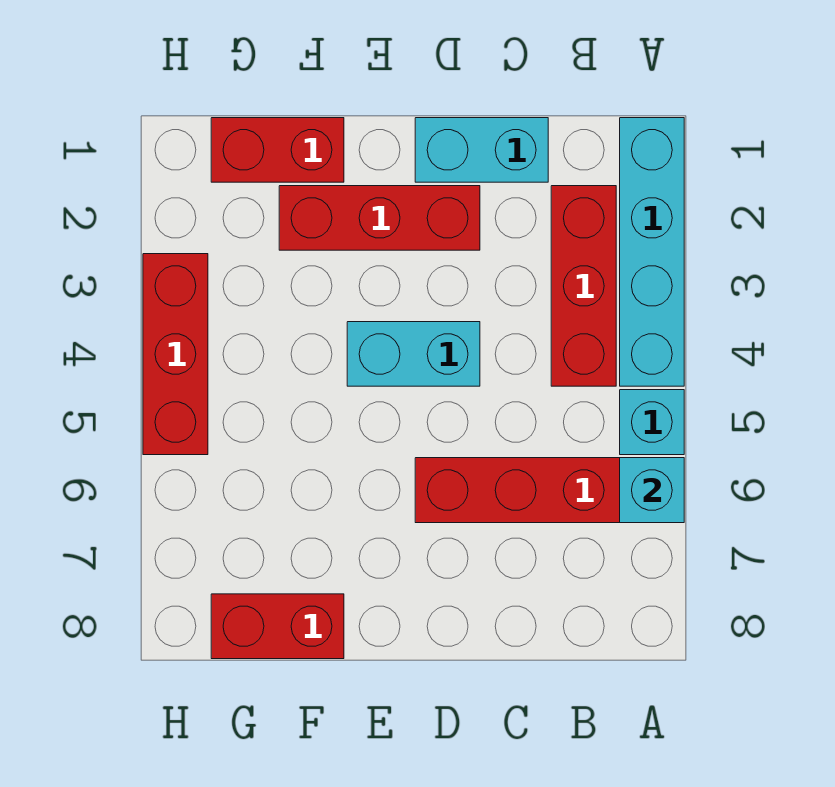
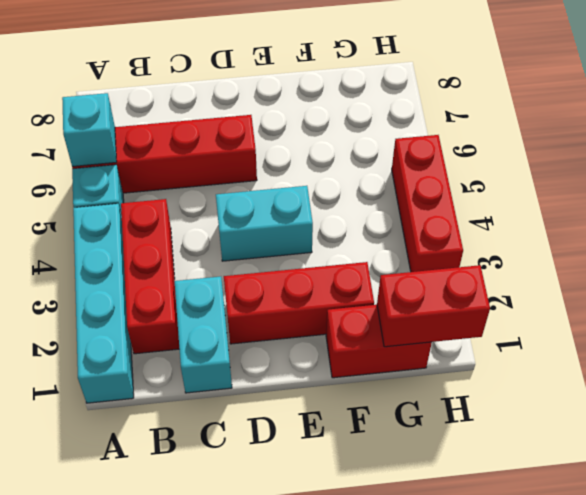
cyan 1x2 brick [415,118,548,182] -> cyan 1x2 brick turned to [175,276,232,393]
red 1x2 brick [211,594,344,659] -> red 1x2 brick moved to [377,265,490,347]

